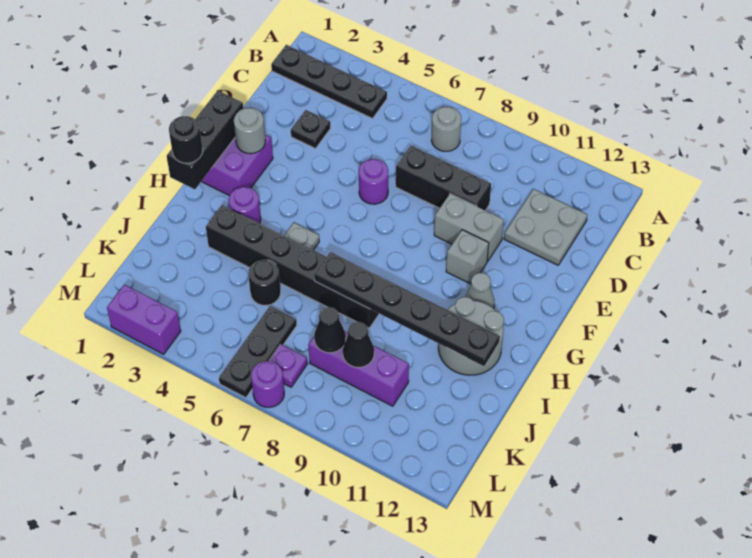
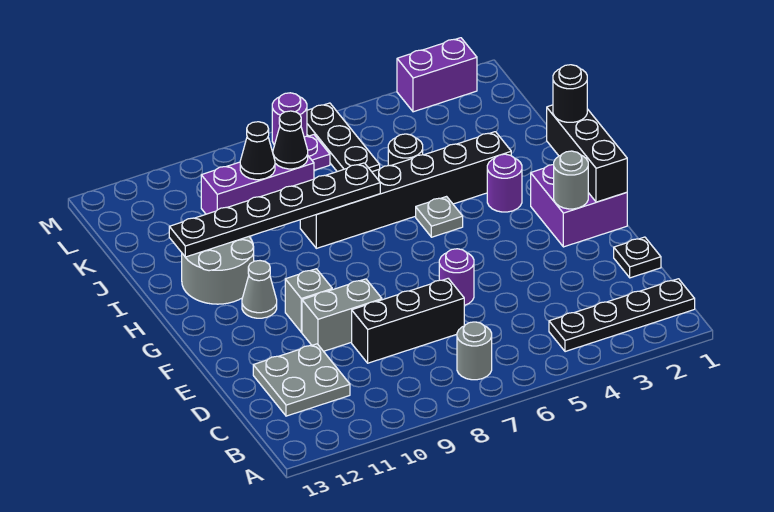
black 1x1 plate [291,110,331,149] -> black 1x1 plate moved to [614,237,661,278]

